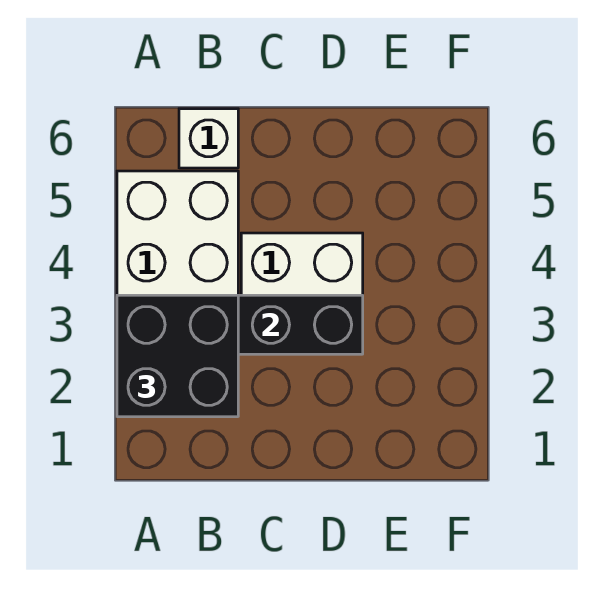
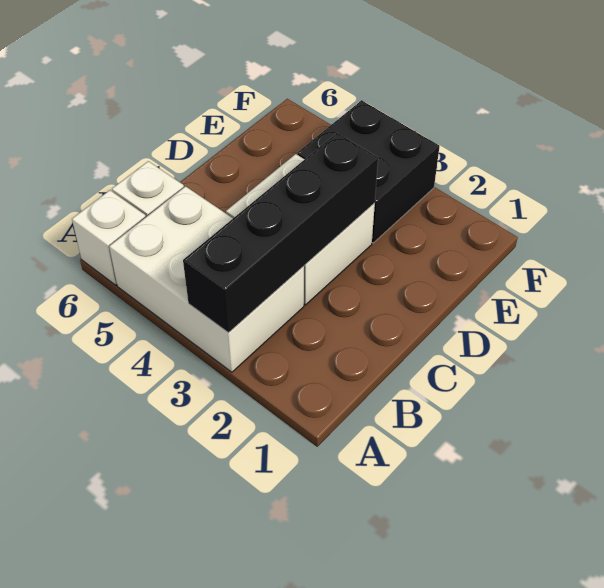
black 2x2 brick [117,295,238,417] -> black 2x2 brick moved to [297,100,440,243]
none -> white 1x1 brick [72,190,146,285]

